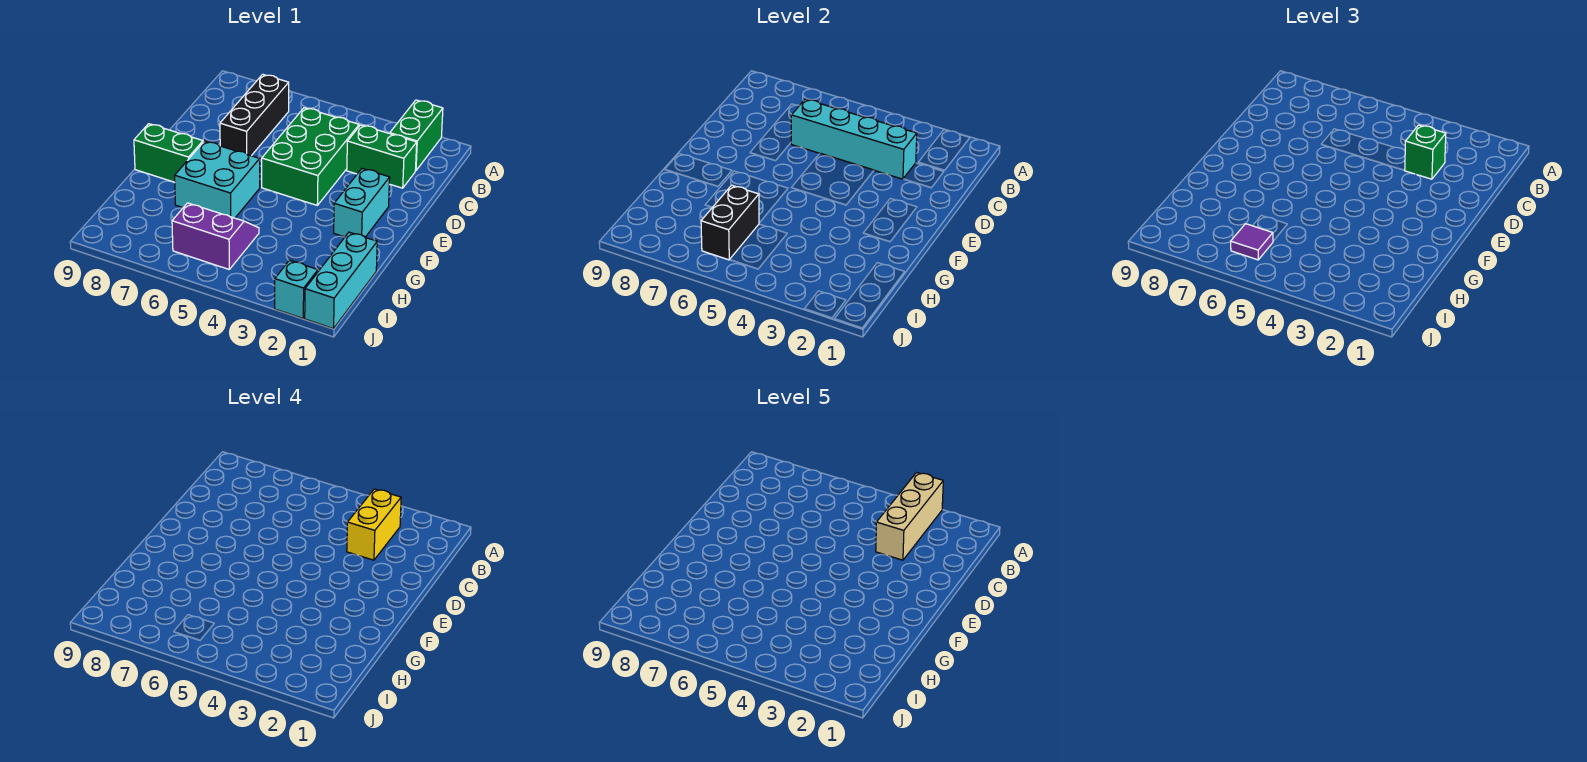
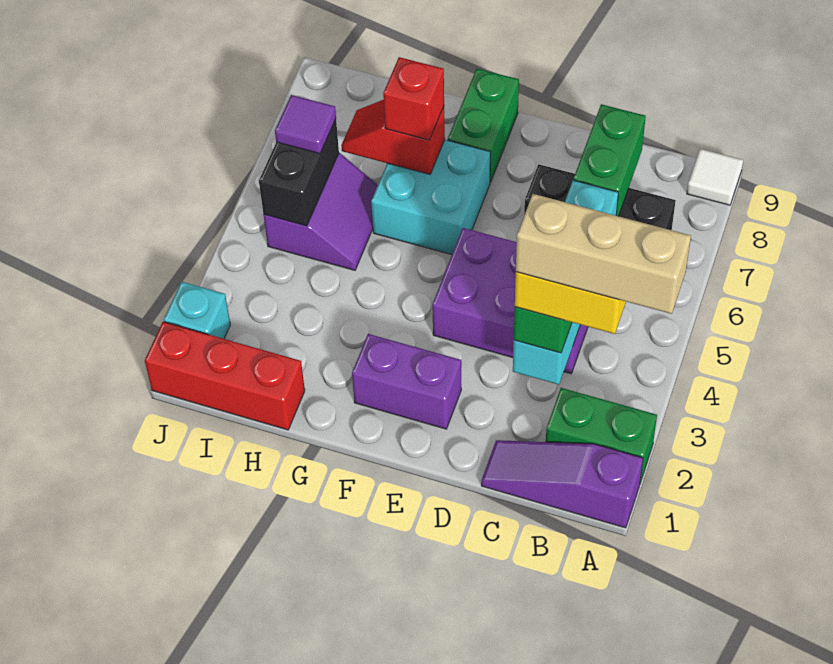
none -> purple 1x3 slope [481,440,643,528]
none -> white 1x1 tile [687,149,743,205]
green 1x2 brick [347,125,417,188] -> green 1x2 brick moved to [573,104,646,216]
green 2x3 brick [262,108,359,205] -> purple 2x3 brick [432,228,588,374]
cyan 1x2 brick [334,169,390,237] -> purple 1x2 brick [352,334,461,429]
none -> red 1x2 slope [341,100,445,174]
none -> red 1x1 brick [383,57,444,140]
cyan 1x3 brick [305,232,377,329] -> red 1x3 brick [145,322,305,430]
black 1x2 brick [701,185,759,260] -> black 1x2 brick turned to [259,119,339,226]

